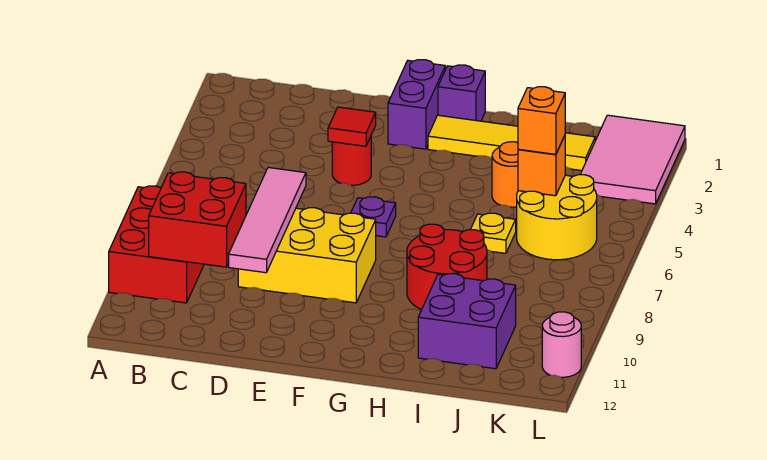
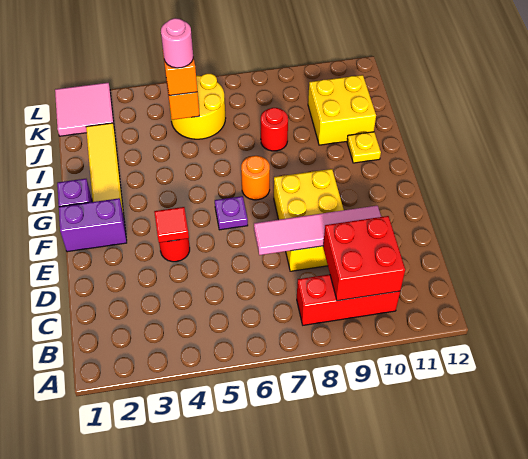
red 2x3 brick [109,186,204,303] -> red 1x3 brick [297,274,400,325]
red 2x2 round brick [407,224,487,310] -> red 1x1 round brick [261,108,288,151]
orange 1x1 round brick [492,142,518,207] -> orange 1x1 round brick moved to [241,156,270,200]
yellow 1x1 plate [470,213,516,253] -> yellow 1x1 plate moved to [347,132,381,163]
purple 2x2 brick [418,274,516,369] -> yellow 2x2 brick [308,75,376,145]
pink 2x3 tile [580,115,685,204] -> pink 2x2 tile [55,83,114,136]
pink 1x1 round brick [542,312,581,377] -> pink 1x1 round brick moved to [161,18,193,68]

